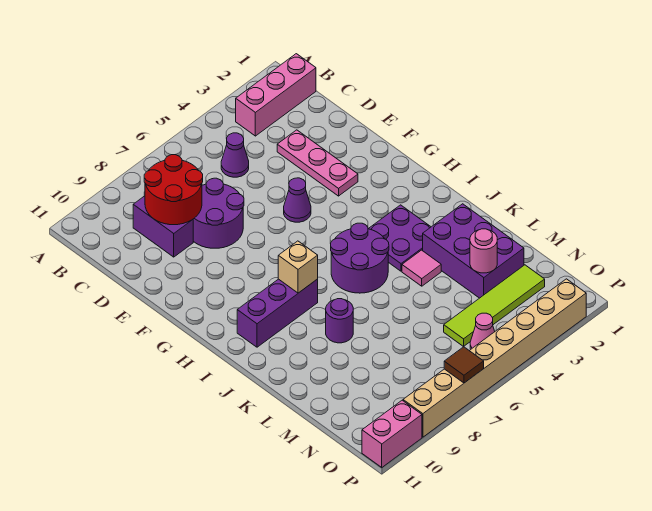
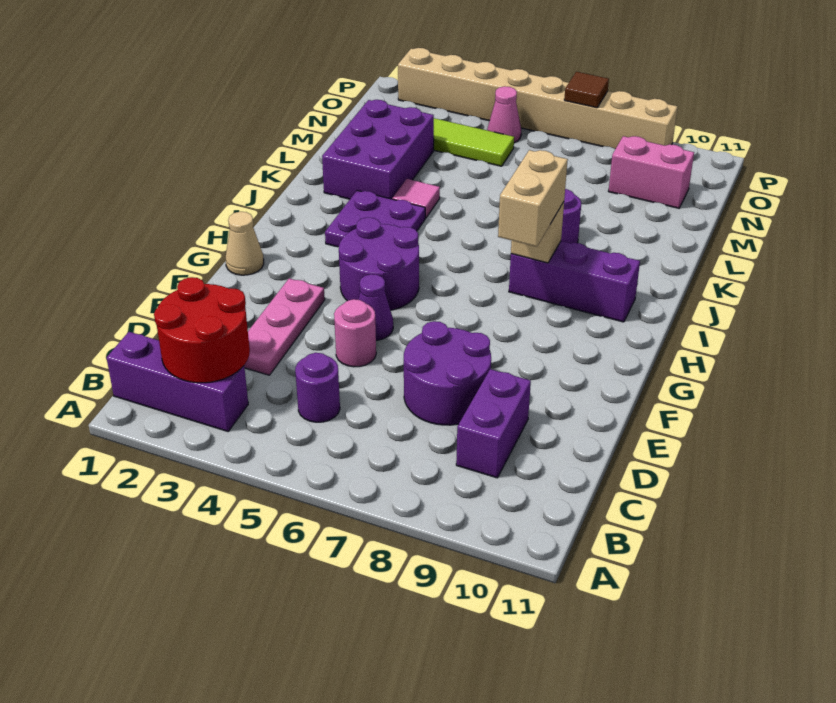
pink 1x3 brick [236,54,316,136] -> purple 1x3 brick [107,332,248,431]
purple 1x1 cone [221,133,249,177] -> purple 1x1 round brick [295,353,340,422]
red 2x2 round brick [144,155,203,225] -> red 2x2 round brick moved to [154,277,250,383]
none -> tan 1x1 cone [226,212,264,275]
none -> tan 1x2 brick [498,150,568,247]
purple 2x2 round brick [331,223,389,293] -> purple 2x2 round brick moved to [339,217,419,310]
pink 1x1 round brick [470,229,497,273] -> pink 1x1 round brick moved to [334,299,376,367]
pink 1x2 brick [362,400,422,467] -> pink 1x2 brick moved to [608,136,694,208]

